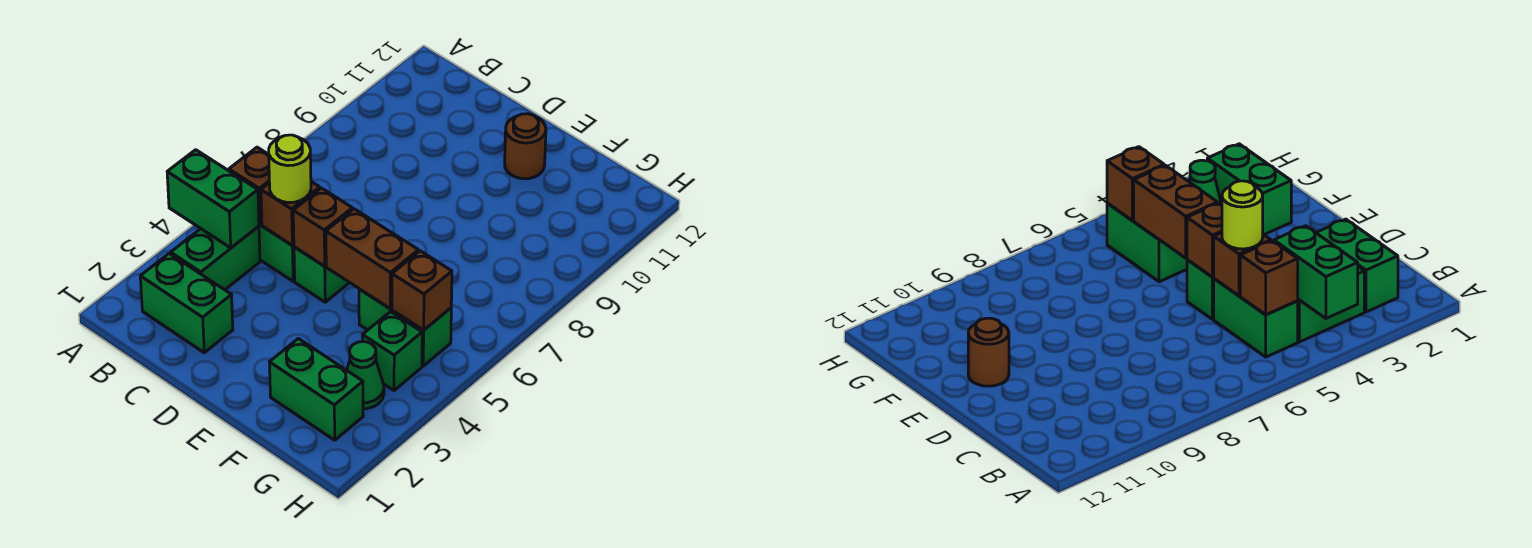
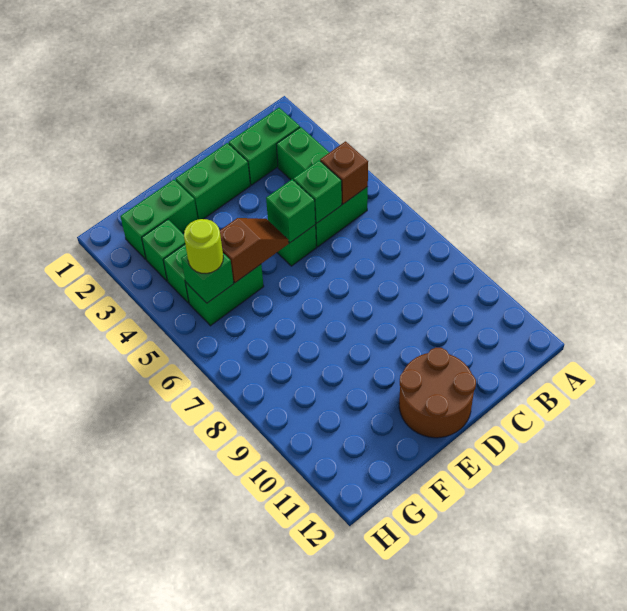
green 1x2 brick [167,150,259,248] -> green 1x2 brick moved to [176,143,250,220]
brown 1x1 brick [261,182,320,245] -> green 1x1 brick [294,160,342,223]
lime 1x1 round brick [269,135,311,203] -> lime 1x1 round brick moved to [184,219,223,274]
brown 1x1 brick [293,188,352,266] -> green 1x1 brick [266,179,315,243]
brown 1x2 brick [326,209,418,308] -> brown 1x2 slope [220,218,289,283]
brown 1x1 round brick [505,114,546,179] -> brown 2x2 round brick [399,348,476,438]
green 1x1 cone [347,342,384,409] -> green 1x1 brick [142,219,185,281]
brown 1x1 brick [392,251,452,330] -> green 1x1 brick [181,253,234,303]

